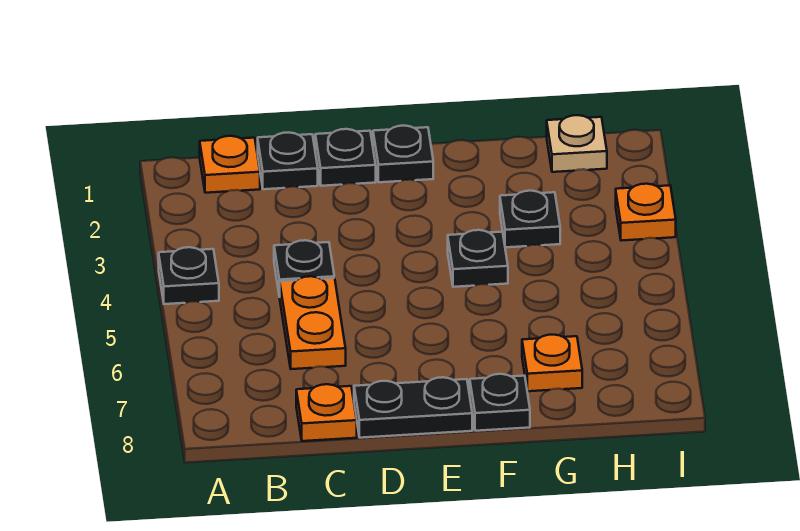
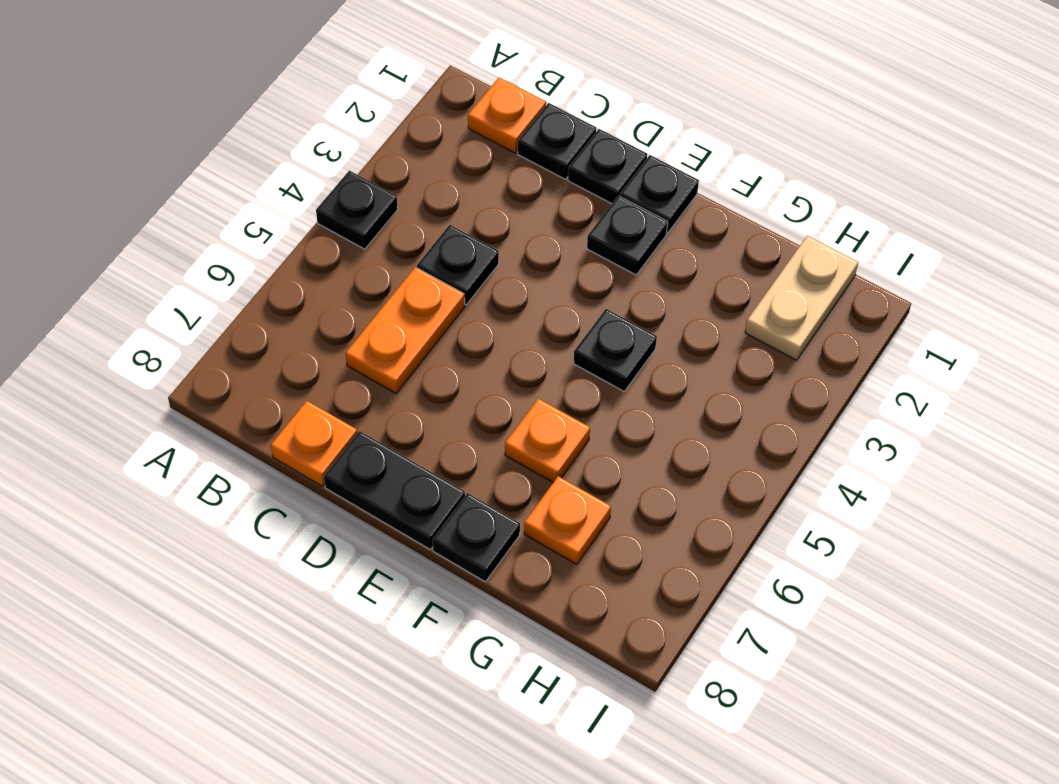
black 1x1 plate [500,191,560,247] -> black 1x1 plate moved to [587,196,668,275]
tan 1x1 plate [547,115,607,172] -> tan 1x2 plate [745,236,858,360]
orange 1x1 plate [616,184,676,241] -> orange 1x1 plate moved to [505,399,590,482]

